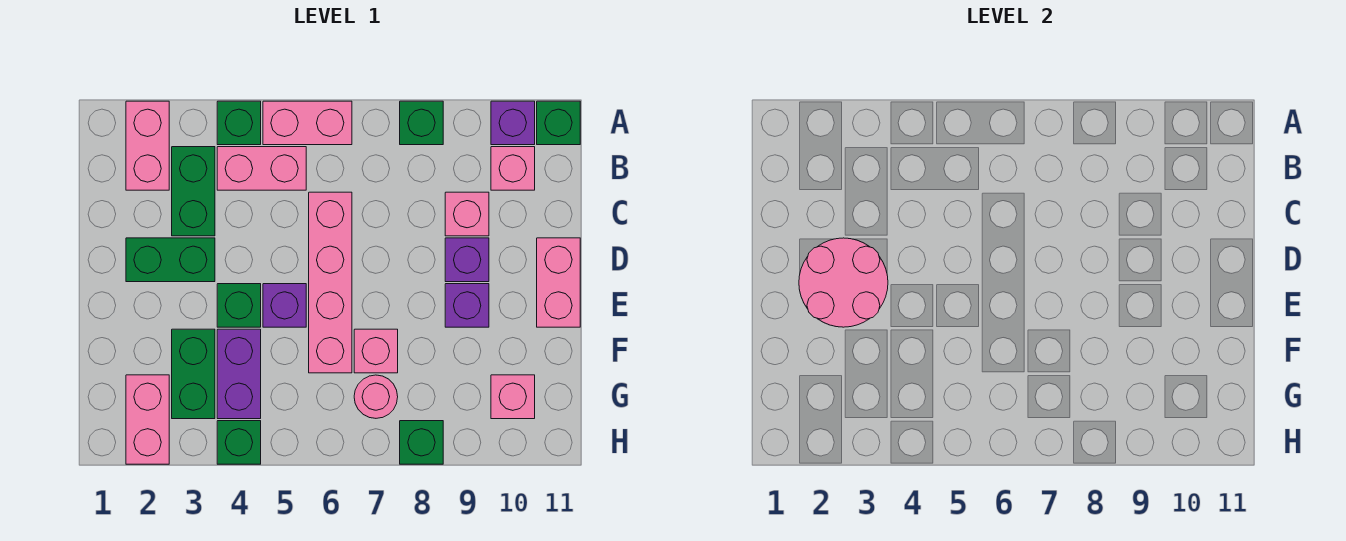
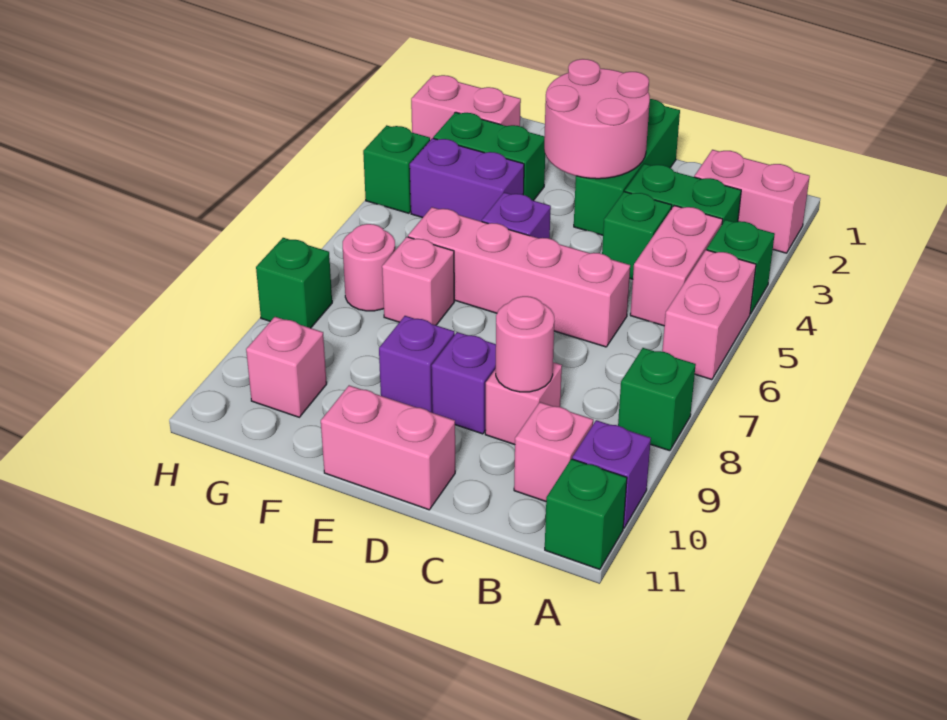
none -> pink 1x1 round brick [496,296,555,392]
green 1x2 brick [126,238,215,282] -> green 1x3 brick [574,99,680,235]
green 1x1 brick [217,284,261,327] -> green 1x1 brick moved to [602,192,672,279]

